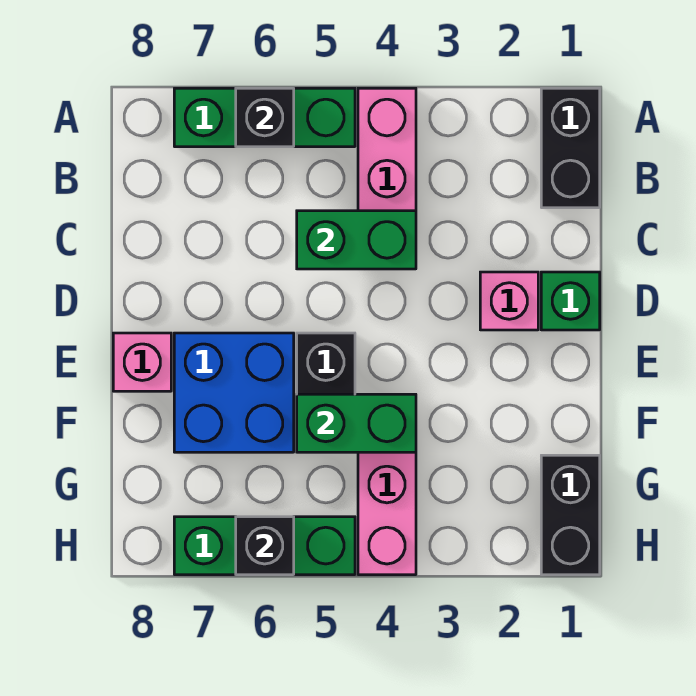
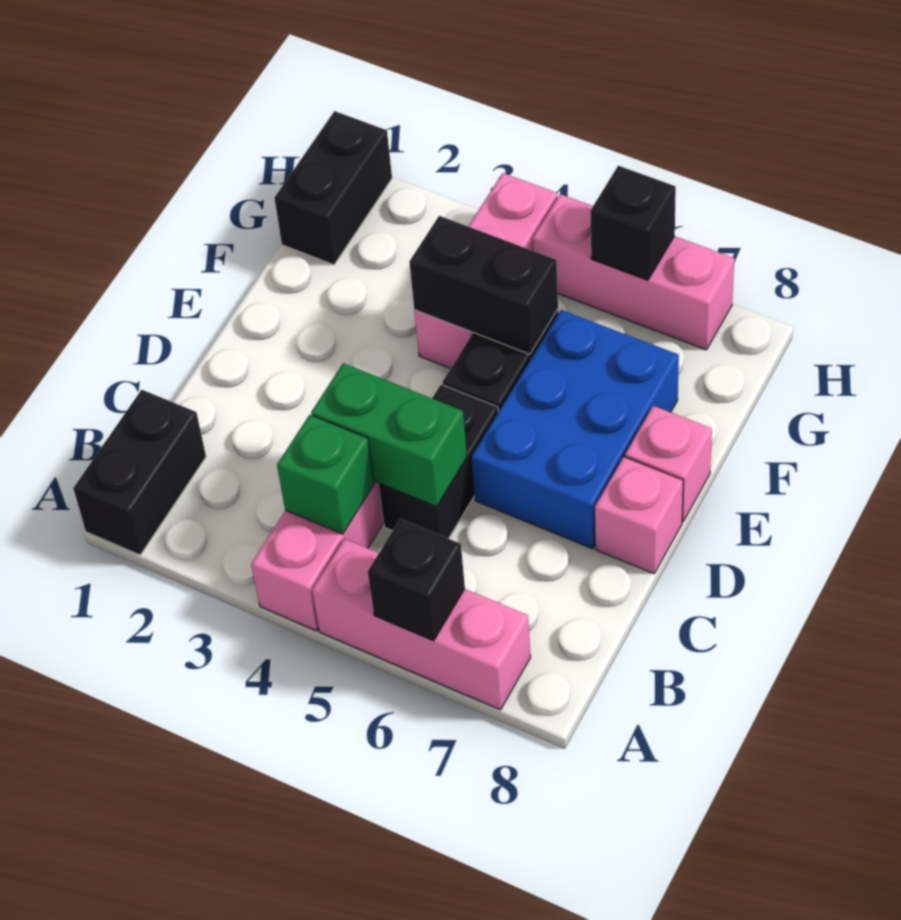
green 1x3 brick [174,88,355,147] -> pink 1x3 brick [312,539,531,710]
none -> black 1x2 brick [379,385,498,539]
green 1x1 brick [541,272,600,330] -> green 1x1 brick moved to [277,415,374,534]
pink 1x1 brick [480,272,538,330] -> pink 1x1 brick moved to [595,457,683,574]
blue 2x2 brick [174,333,294,452] -> blue 2x3 brick [471,310,679,549]
green 1x2 brick [297,394,416,452] -> black 1x2 brick [409,216,558,354]
green 1x3 brick [174,517,355,575] -> pink 1x3 brick [533,194,734,350]

